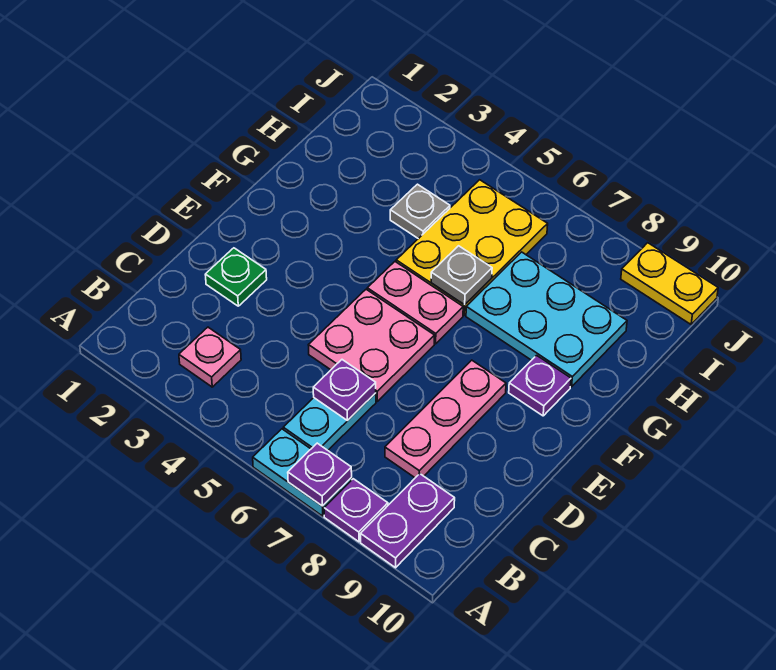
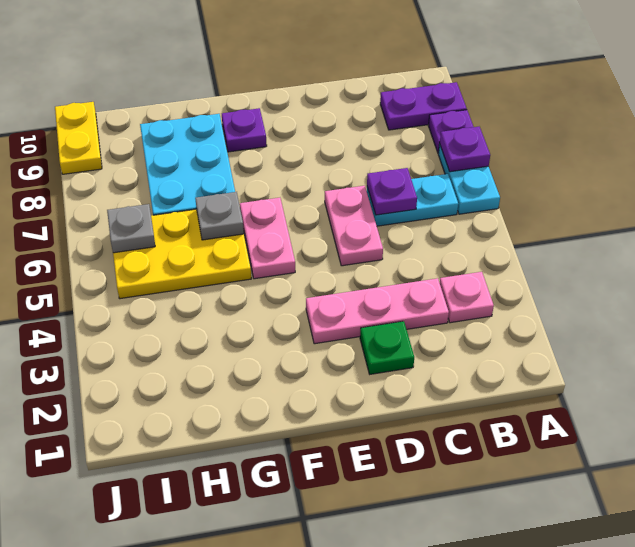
pink 1x3 plate [385,360,506,478] -> pink 1x3 plate moved to [306,278,449,344]
pink 2x2 plate [309,289,434,401] -> pink 1x2 plate [325,186,383,266]
grey 1x1 plate [390,184,450,239] -> grey 1x1 plate moved to [107,204,155,253]

